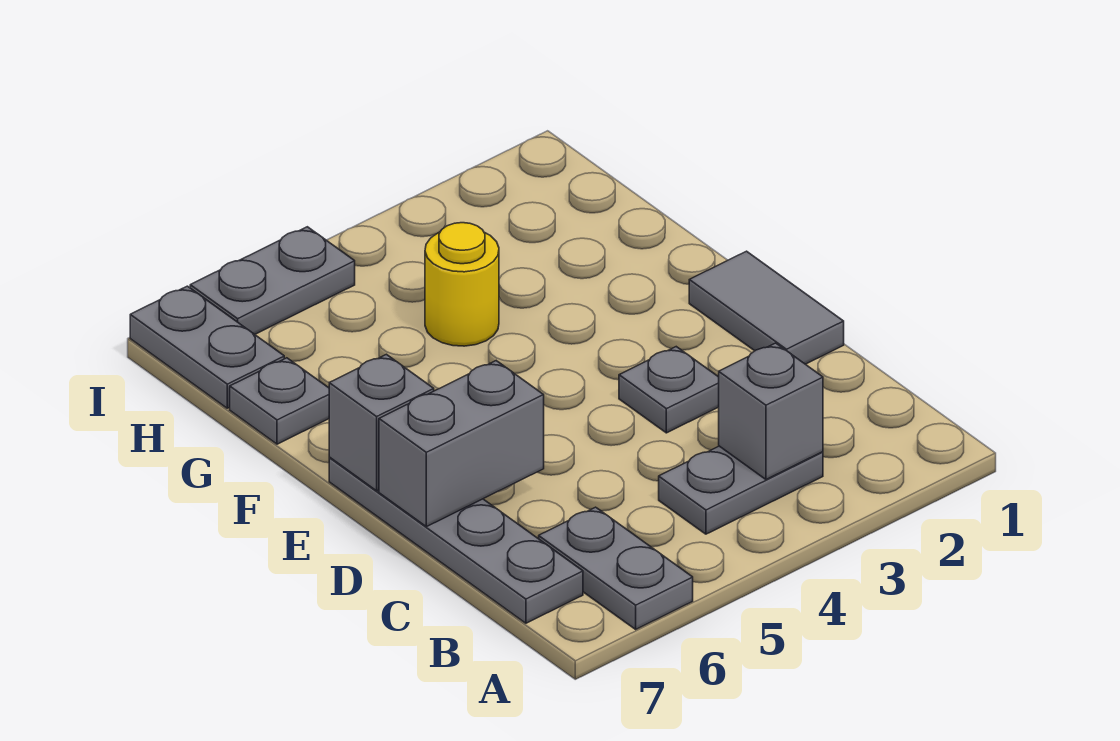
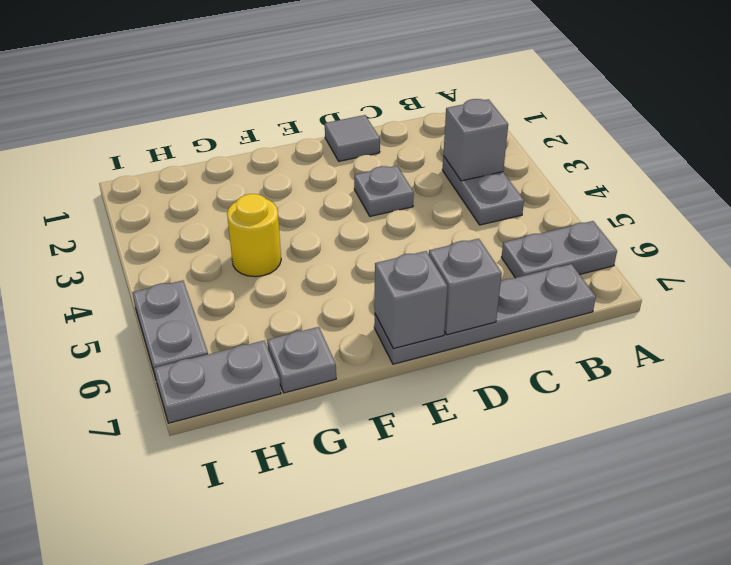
grey 1x2 tile [689,251,844,364] -> grey 1x1 tile [325,115,380,161]
grey 1x2 brick [379,361,544,527] -> grey 1x1 brick [429,239,502,335]

